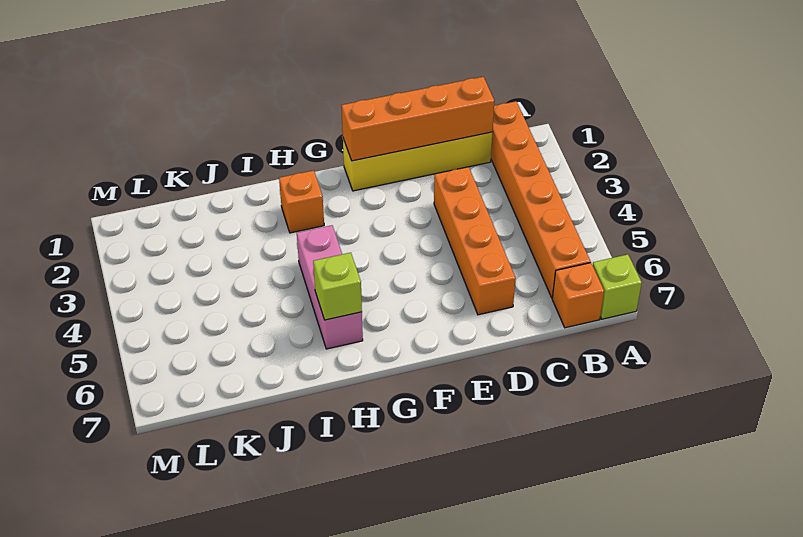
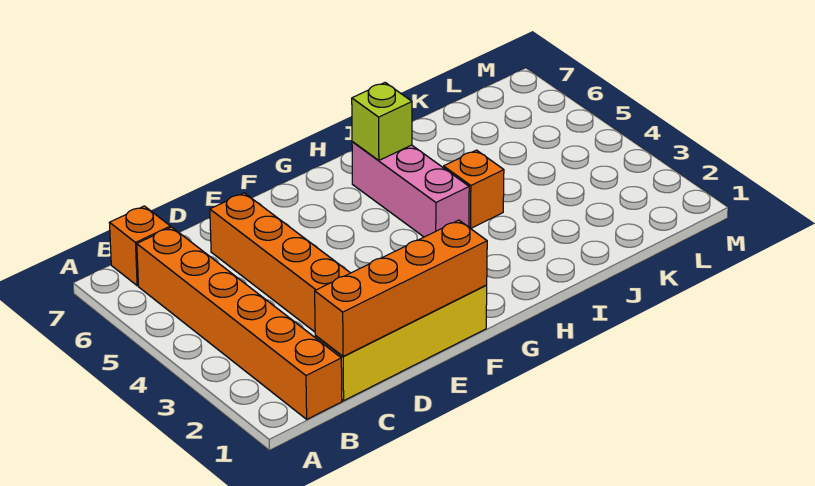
lime 1x1 brick [593,254,642,319] -> none
orange 1x1 brick [279,170,324,233] -> orange 1x1 brick moved to [444,150,504,229]

